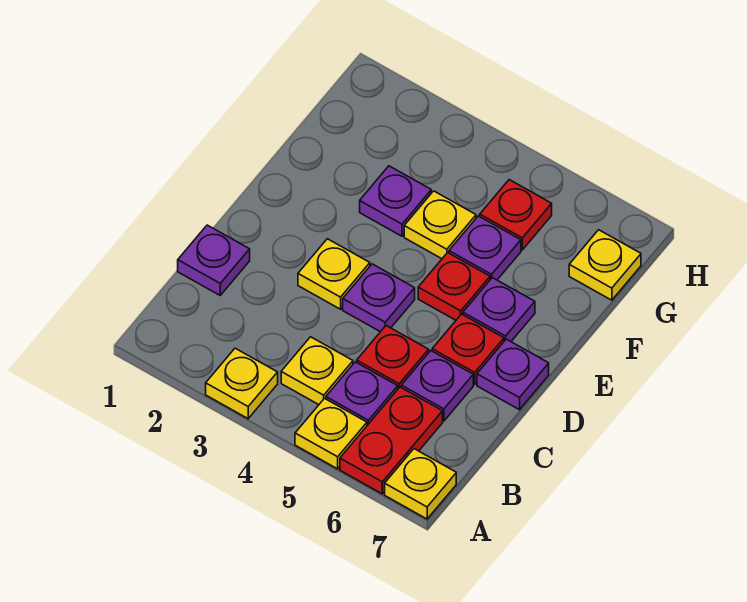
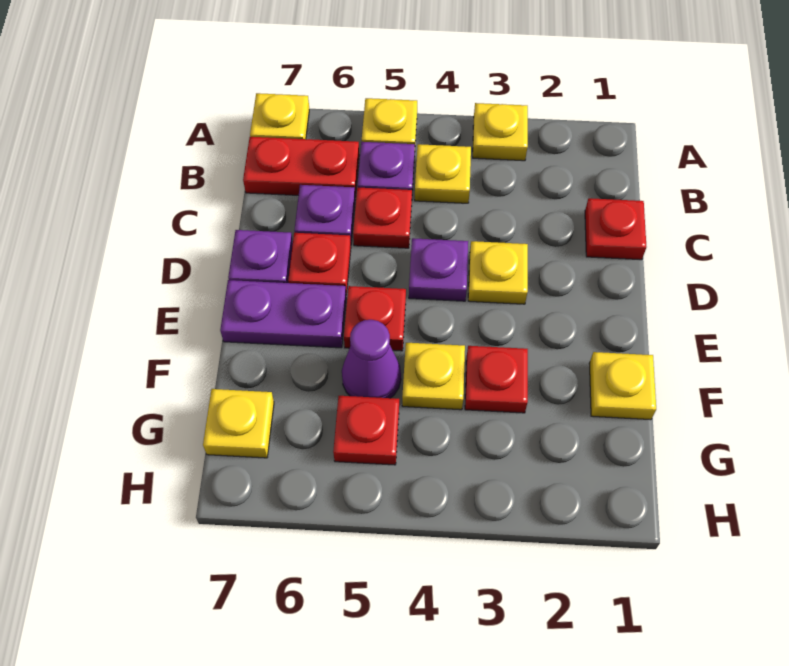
red 1x2 plate [340,387,443,494] -> red 1x2 plate turned to [243,137,359,197]
purple 1x1 plate [178,225,250,295] -> red 1x1 plate [585,198,646,260]
purple 1x1 plate [463,278,535,341] -> purple 1x2 plate [220,280,346,348]
none -> yellow 1x1 plate [589,352,656,420]
purple 1x1 plate [360,166,431,236] -> red 1x1 plate [465,346,528,413]
purple 1x1 plate [449,216,521,280] -> purple 1x1 cone [342,320,401,398]

